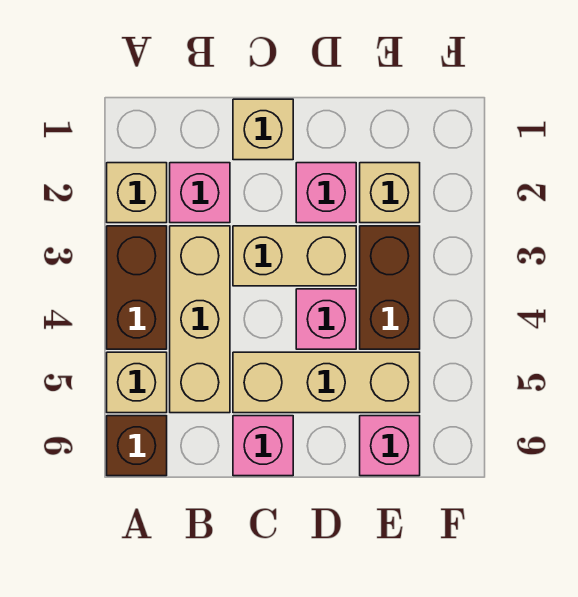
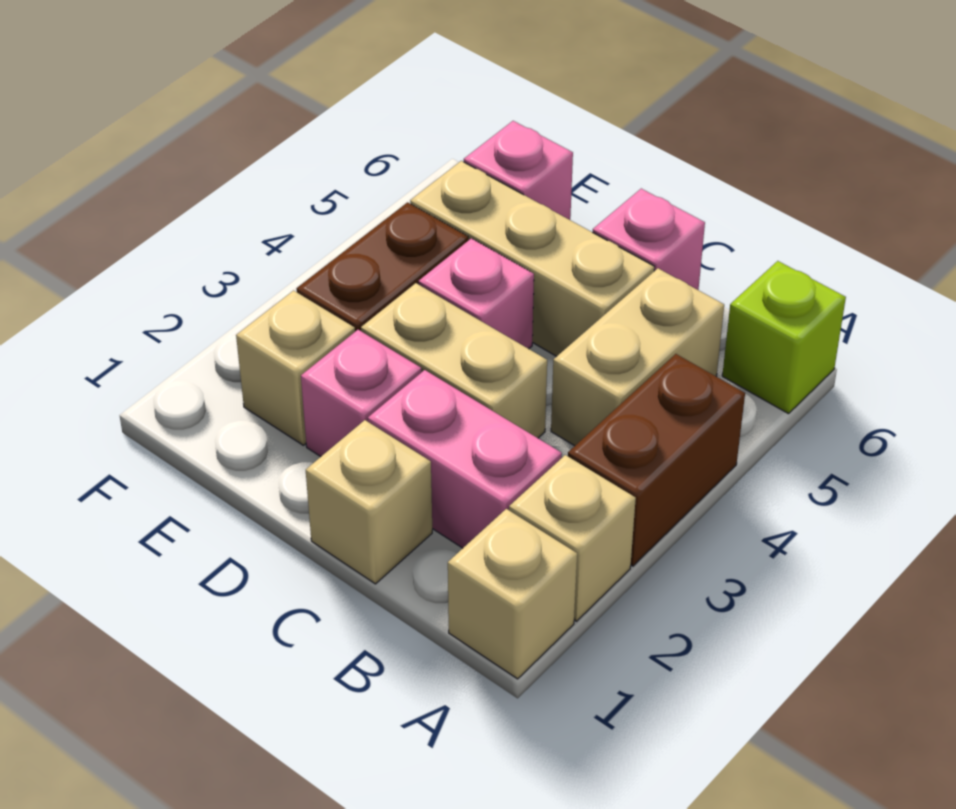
tan 1x1 brick [107,352,167,413] -> tan 1x1 brick moved to [448,509,577,679]
brown 1x1 brick [107,416,167,476] -> lime 1x1 brick [722,261,846,414]
pink 1x1 brick [170,163,230,223] -> pink 1x2 brick [368,370,562,548]
tan 1x3 brick [170,226,230,413] -> tan 1x2 brick [551,268,724,446]

